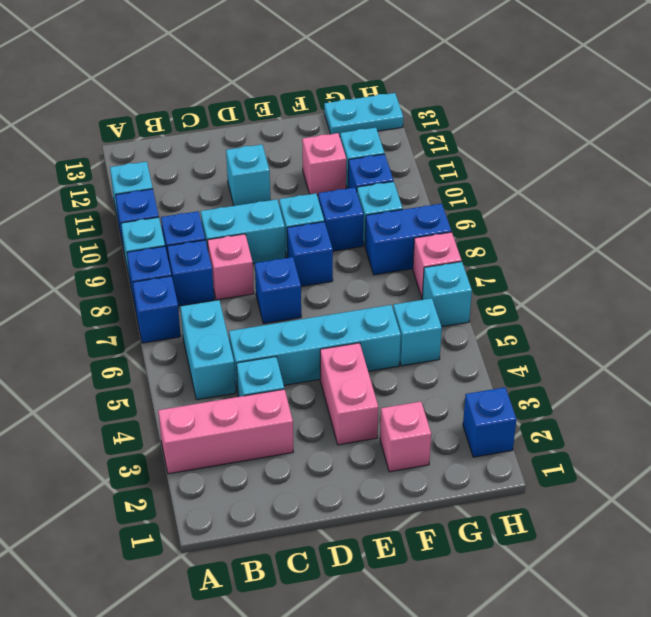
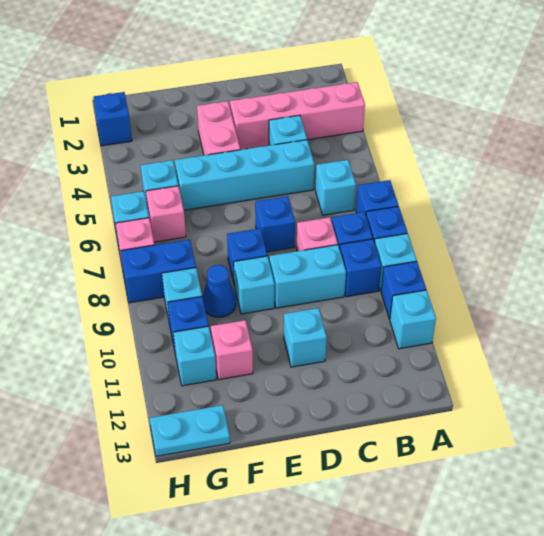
pink 1x3 brick [158,389,293,474] -> pink 1x4 brick [230,82,365,150]
cyan 1x2 brick [180,300,236,400] -> cyan 1x1 brick [315,160,356,215]
pink 1x1 brick [380,402,431,472] -> pink 1x1 brick moved to [146,186,186,242]
blue 1x1 brick [318,187,364,251] -> blue 1x1 cone [202,265,236,317]

